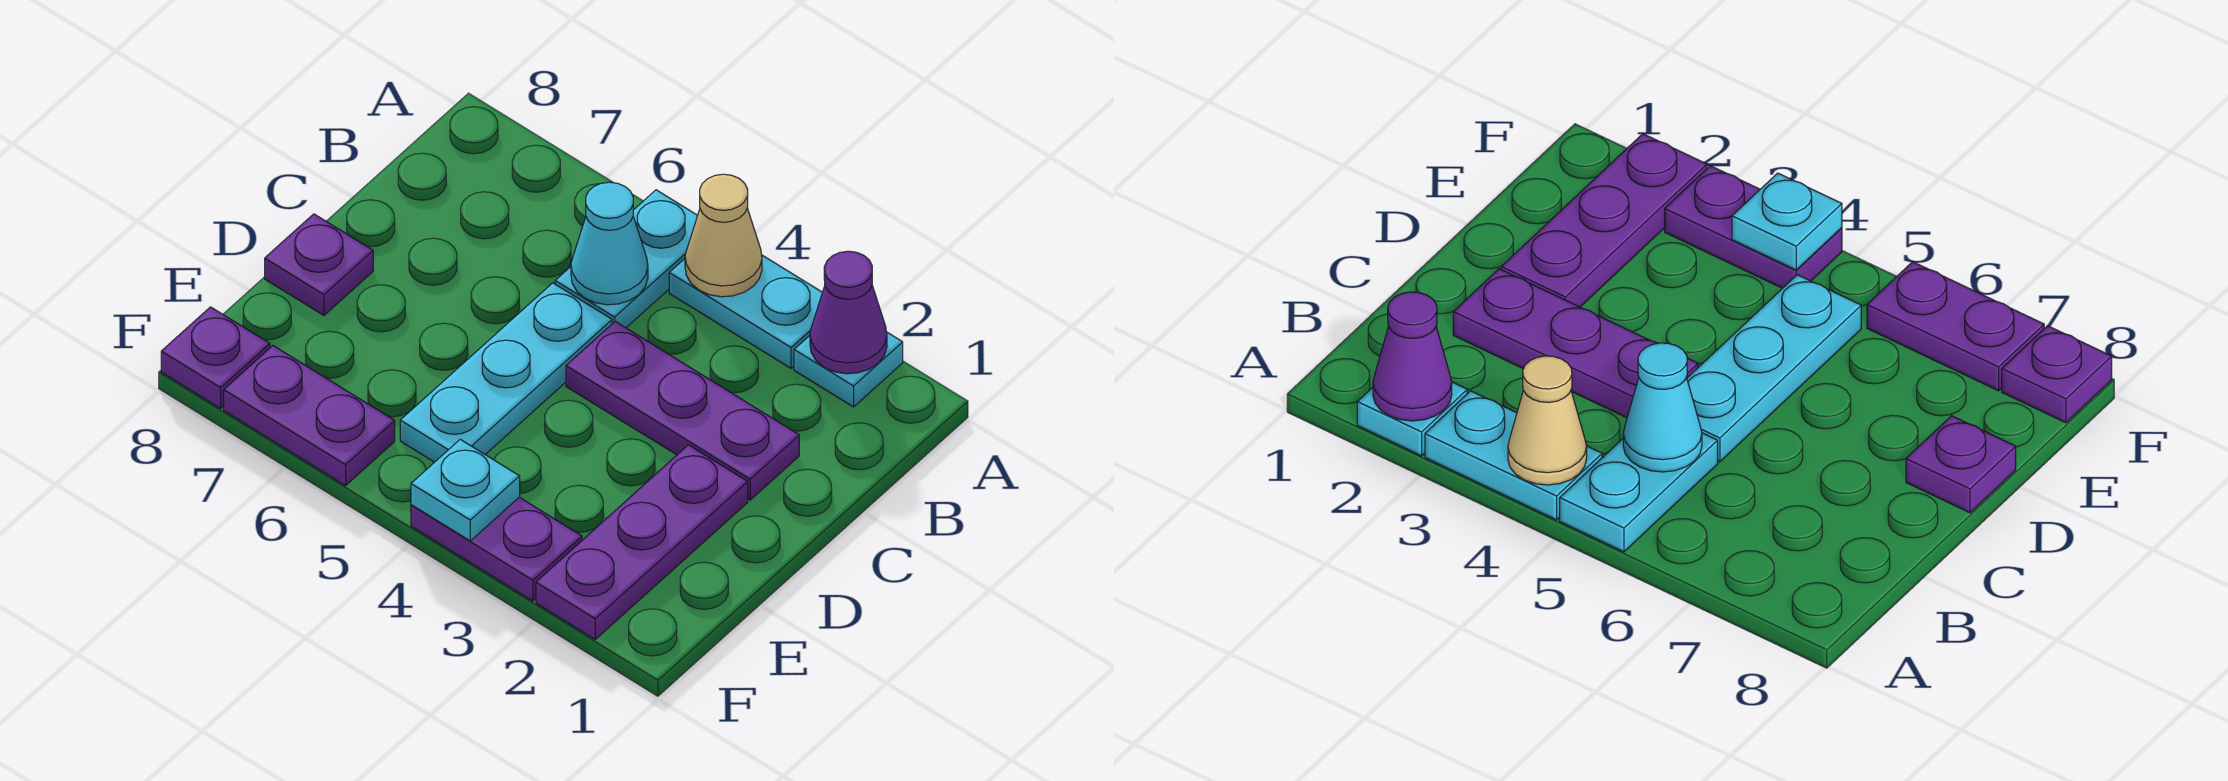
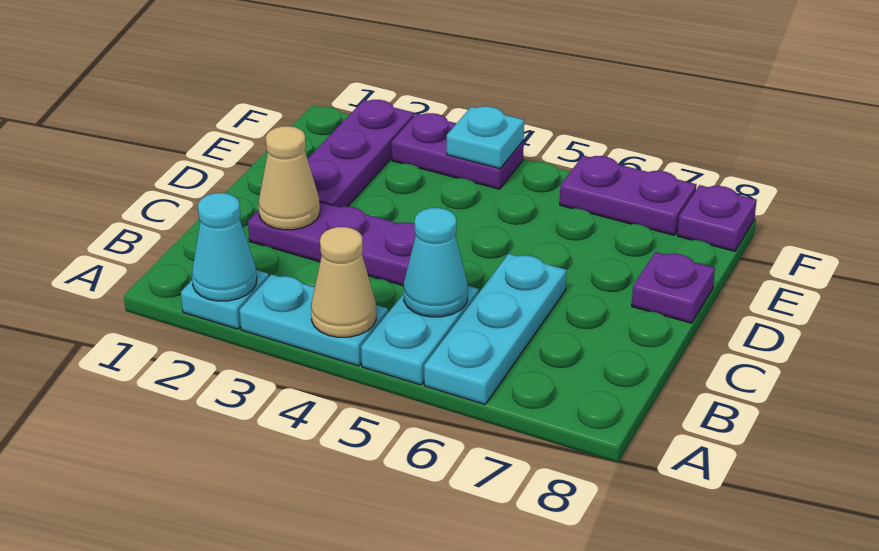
purple 1x1 cone [810,251,887,374] -> cyan 1x1 cone [192,193,257,301]
none -> tan 1x1 cone [259,126,320,230]
cyan 1x3 plate [400,283,612,462] -> cyan 1x3 plate moved to [424,254,567,404]

